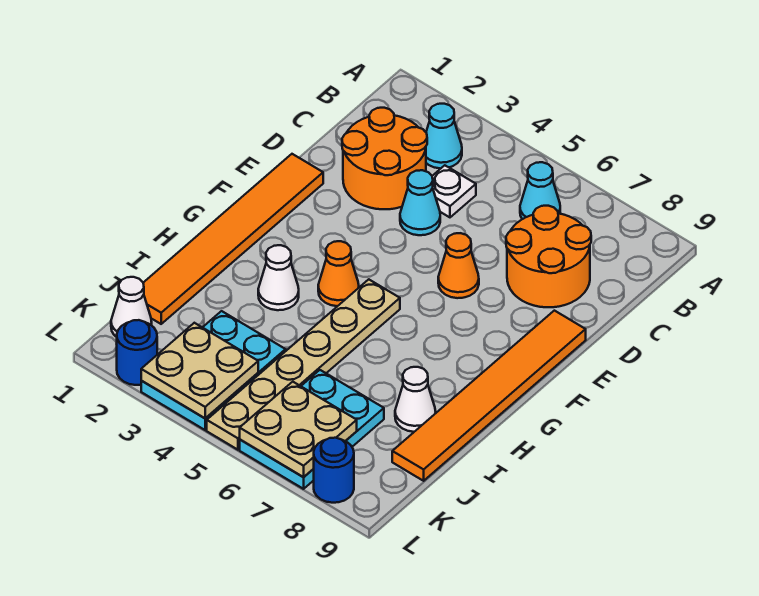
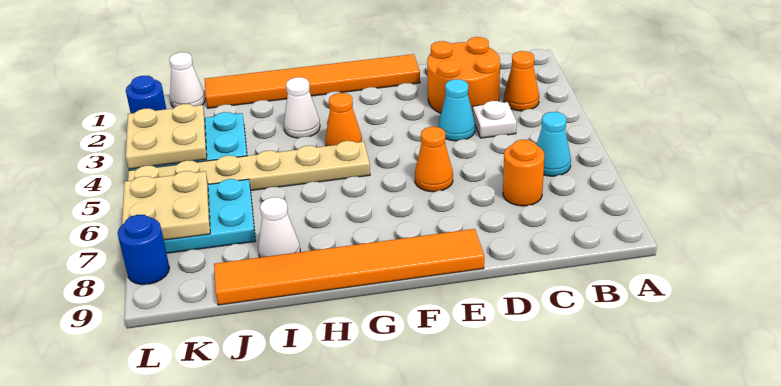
cyan 1x1 cone [426,104,462,169] -> orange 1x1 cone [504,51,539,111]
orange 2x2 round brick [506,206,591,307] -> orange 1x1 round brick [503,140,544,206]

